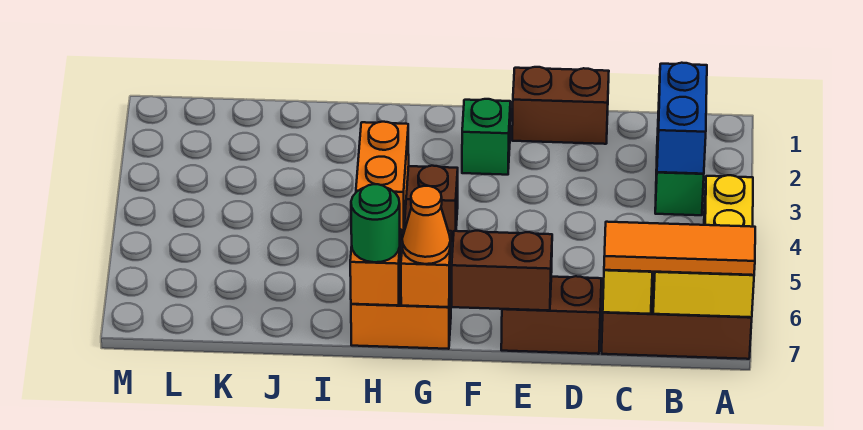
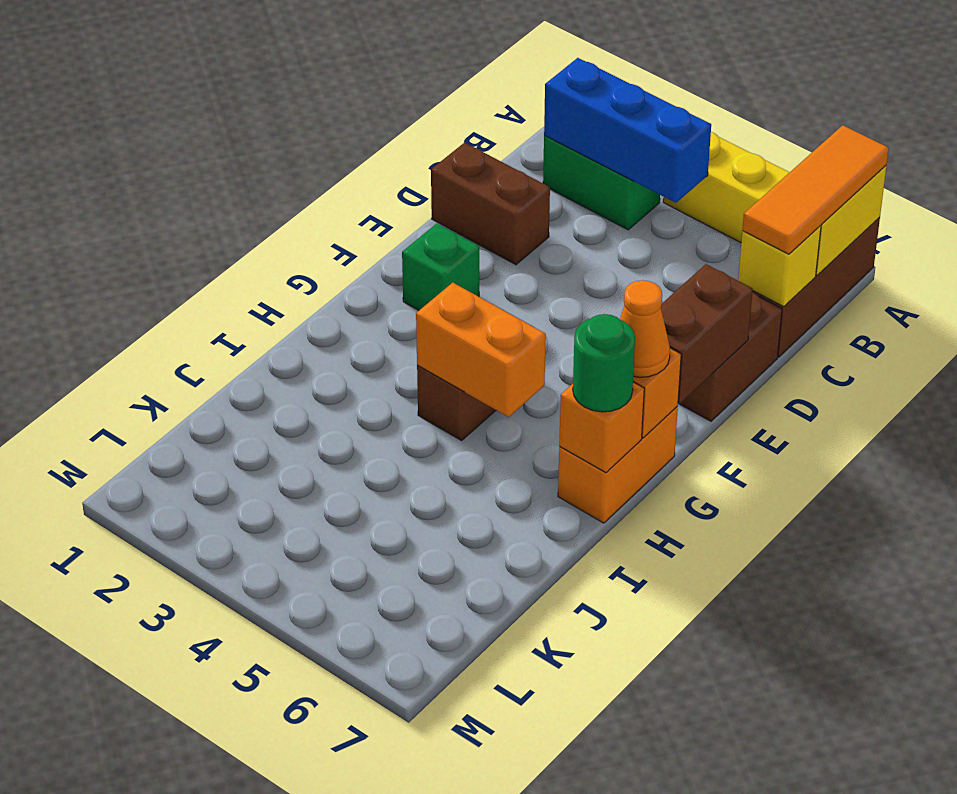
blue 1x2 brick [657,63,707,174] -> blue 1x3 brick [544,58,711,203]
brown 1x2 brick [512,67,609,144] -> brown 1x2 brick turned to [431,143,550,265]

